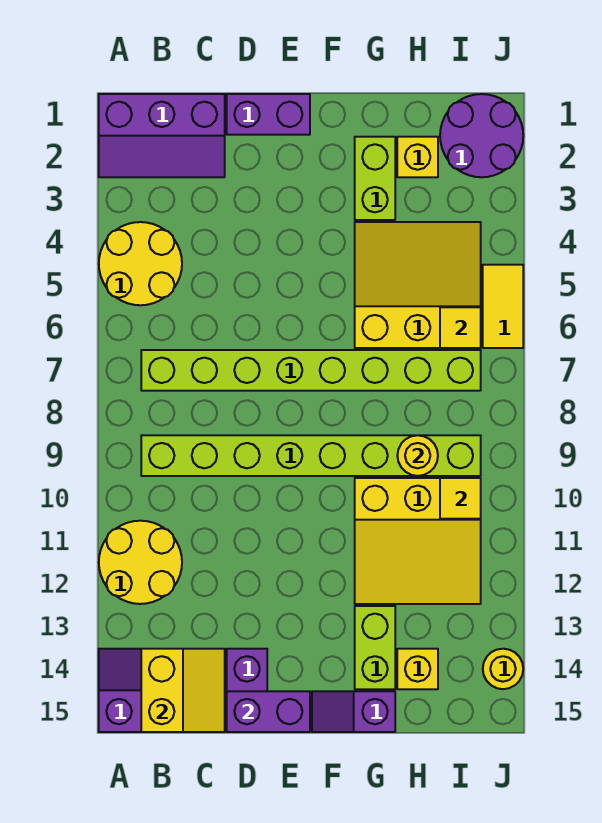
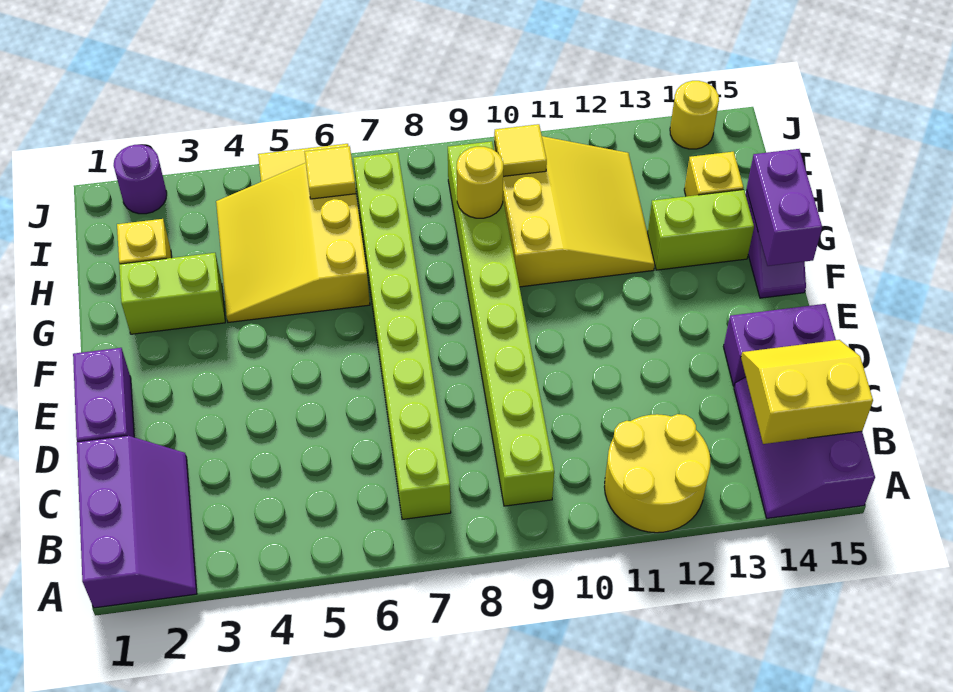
yellow 2x2 round brick [99,222,182,305] -> none
purple 1x2 brick [227,691,310,732] -> purple 1x2 brick moved to [747,149,822,266]
purple 2x2 round brick [440,94,523,177] -> purple 1x1 round brick [114,145,167,214]

